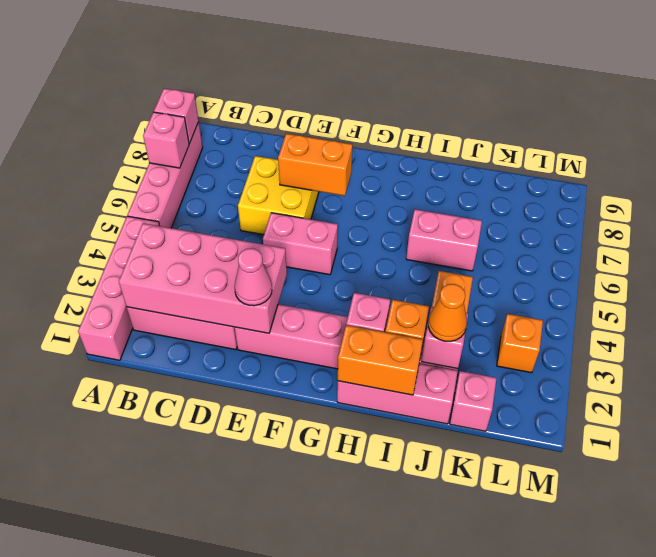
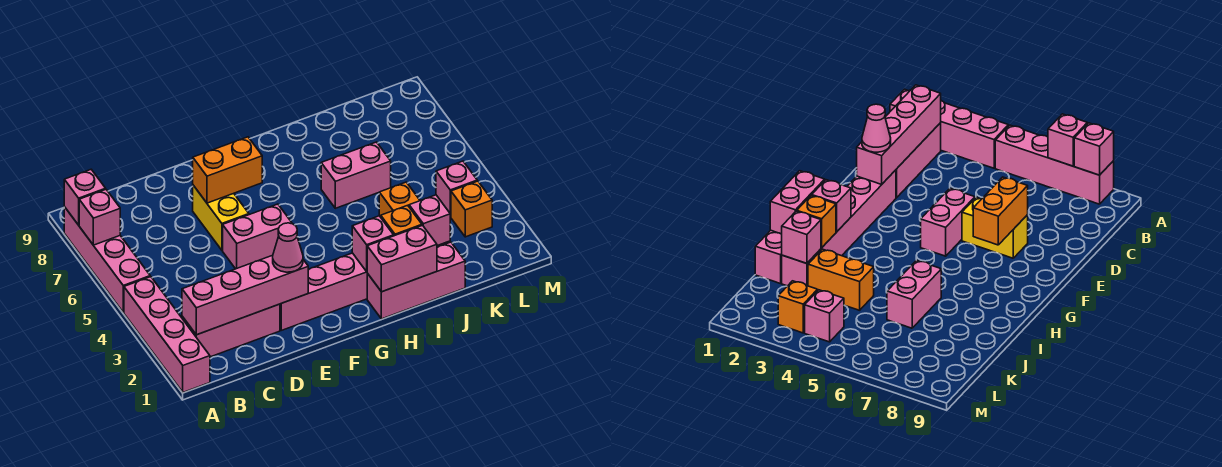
pink 2x4 brick [119,223,287,333] -> pink 1x4 brick [182,255,308,335]
yellow 2x2 brick [238,156,319,235] -> yellow 1x2 brick [193,185,249,250]
orange 1x2 brick [338,325,423,395] -> pink 1x2 brick [367,225,437,292]
orange 1x1 cone [428,284,467,341] -> none
pink 1x1 brick [450,371,497,431] -> pink 1x1 brick moved to [436,161,477,217]

